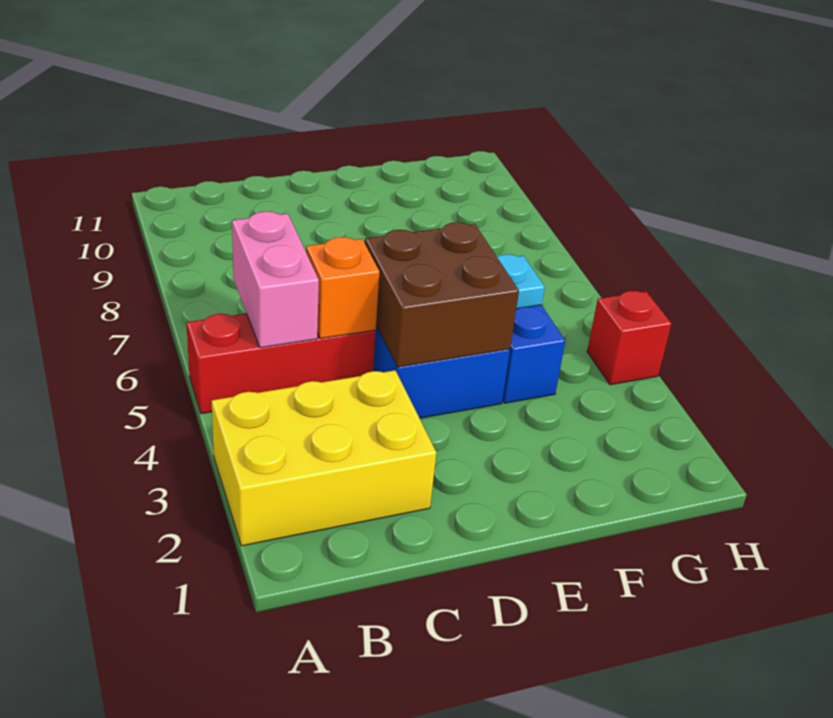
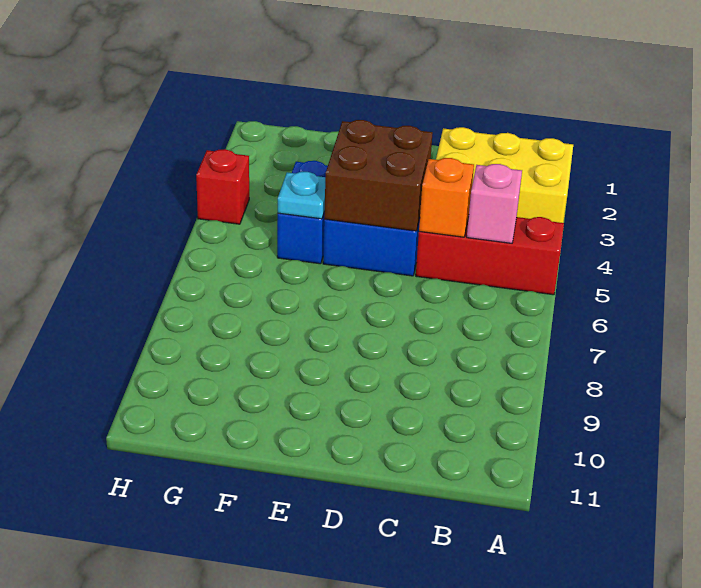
pink 1x2 brick [232,211,319,348] -> pink 1x1 brick [467,164,522,243]

